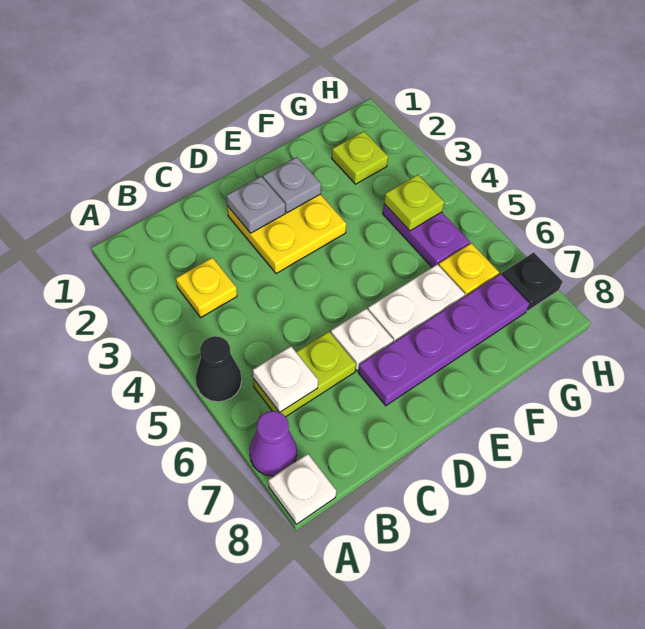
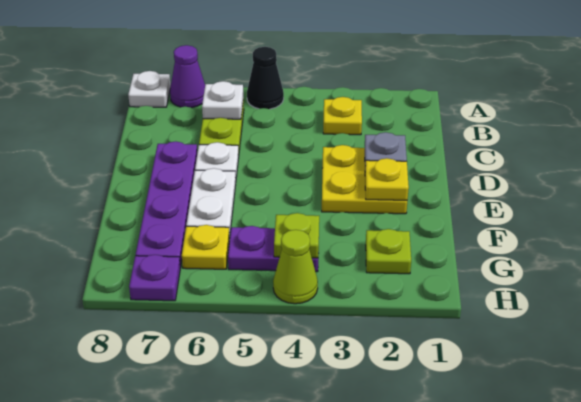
grey 1x1 plate [263,157,321,213] -> yellow 1x1 plate [365,158,409,200]
none -> lime 1x1 cone [273,230,318,304]
black 1x1 plate [502,252,563,311] -> purple 1x1 plate [129,255,180,301]

